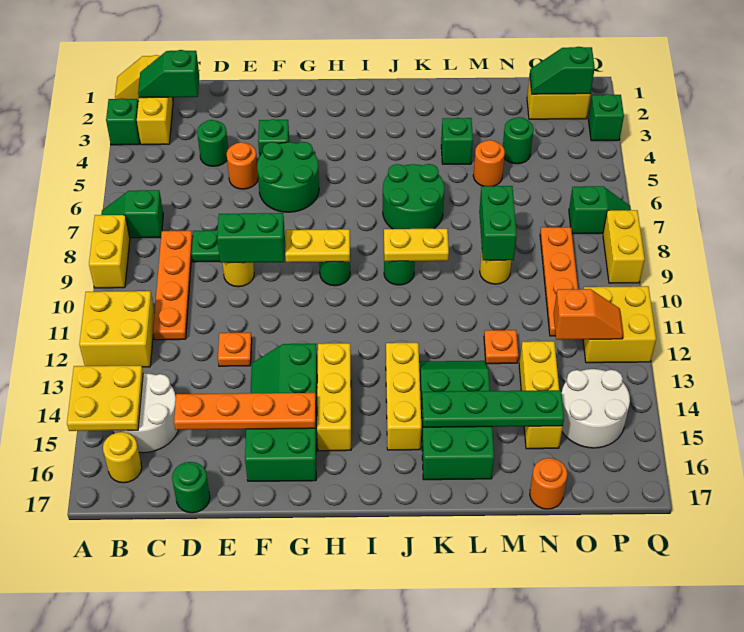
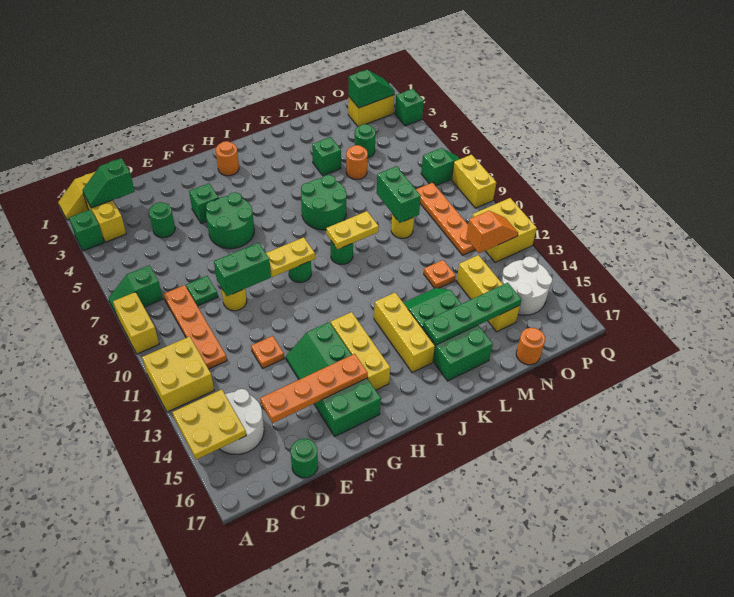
yellow 1x1 round brick [103,432,142,483] -> none
orange 1x1 round brick [227,142,258,189] -> orange 1x1 round brick moved to [216,141,239,176]
green 1x2 slope [530,47,595,94] -> green 1x2 slope turned to [349,70,395,108]

